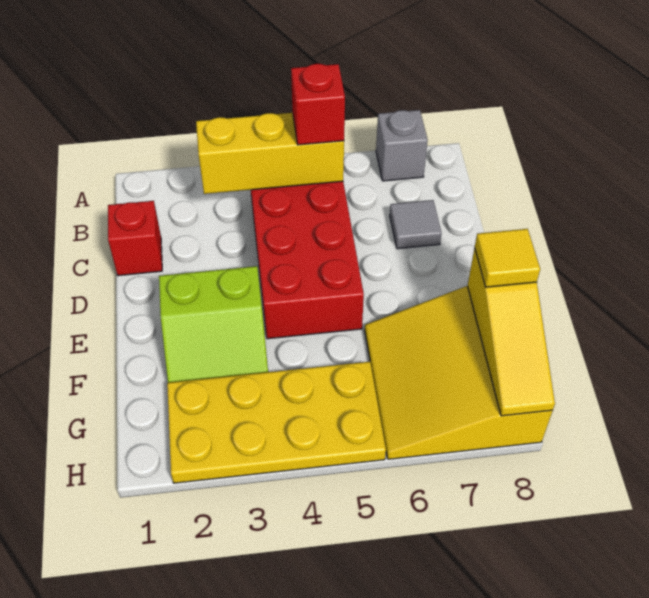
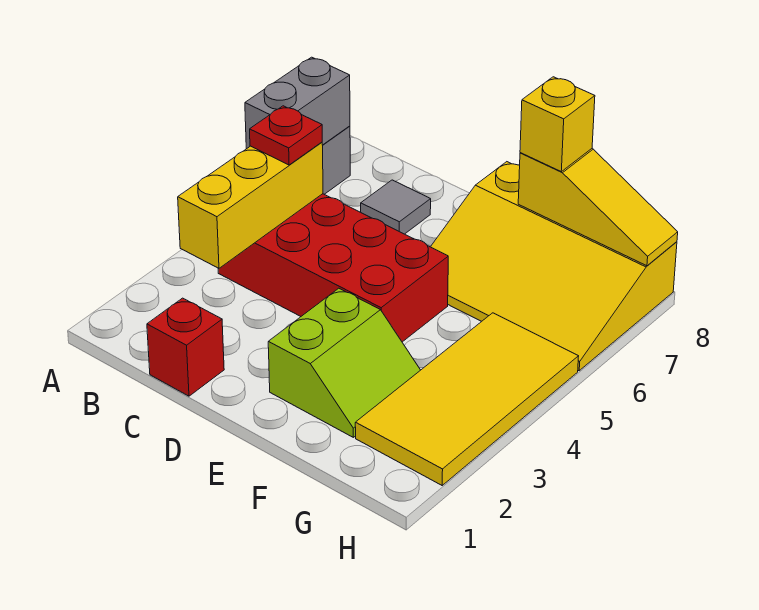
none -> grey 1x2 brick [245,57,350,149]
red 1x1 brick [291,64,345,145] -> red 1x1 plate [250,106,322,165]
yellow 3x3 slope [365,286,552,459] -> yellow 3x4 slope [431,162,677,371]
yellow 1x1 tile [475,229,540,287] -> yellow 1x1 brick [520,77,595,172]
yellow 2x4 plate [167,362,386,483] -> yellow 2x4 tile [355,313,579,485]

